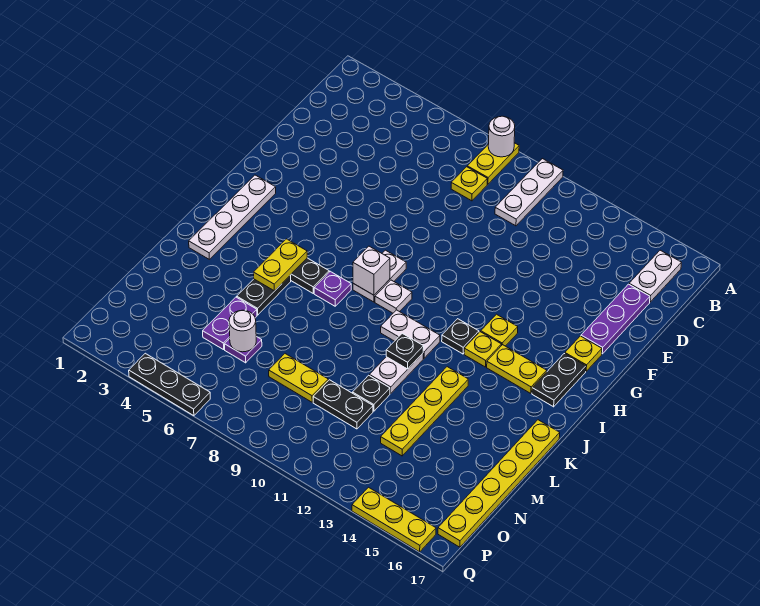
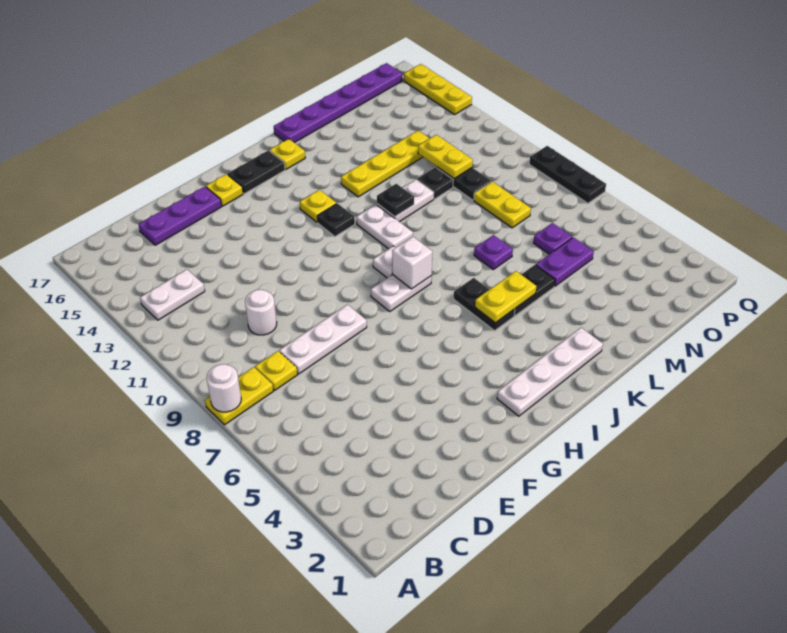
white 1x3 plate [495,159,563,226] -> white 1x3 plate moved to [279,305,367,374]
white 1x2 plate [629,250,681,302] -> white 1x2 plate moved to [140,269,205,320]
yellow 1x1 plate [481,314,518,346] -> yellow 1x1 plate moved to [270,139,305,169]
yellow 1x2 plate [487,345,547,393] -> yellow 1x2 plate moved to [418,135,473,178]
purple 1x1 plate [314,271,351,306] -> purple 1x1 plate moved to [474,235,513,270]
yellow 1x6 plate [438,420,560,547] -> purple 1x6 plate [274,63,402,143]
white 1x1 round brick [229,310,256,352] -> white 1x1 round brick moved to [245,290,277,335]
black 1x3 plate [129,353,210,416] -> black 1x3 plate moved to [529,146,606,203]

